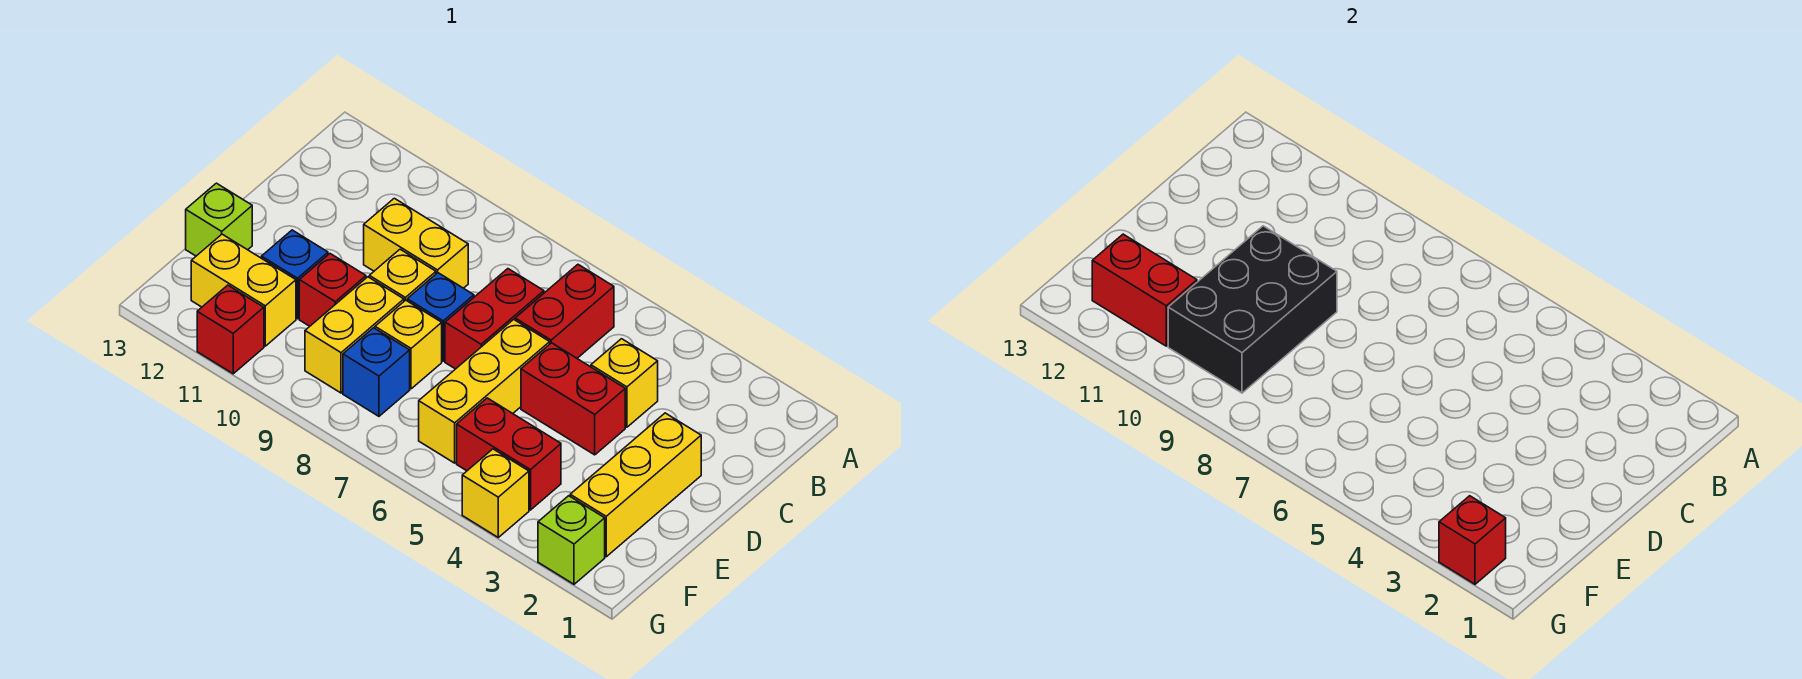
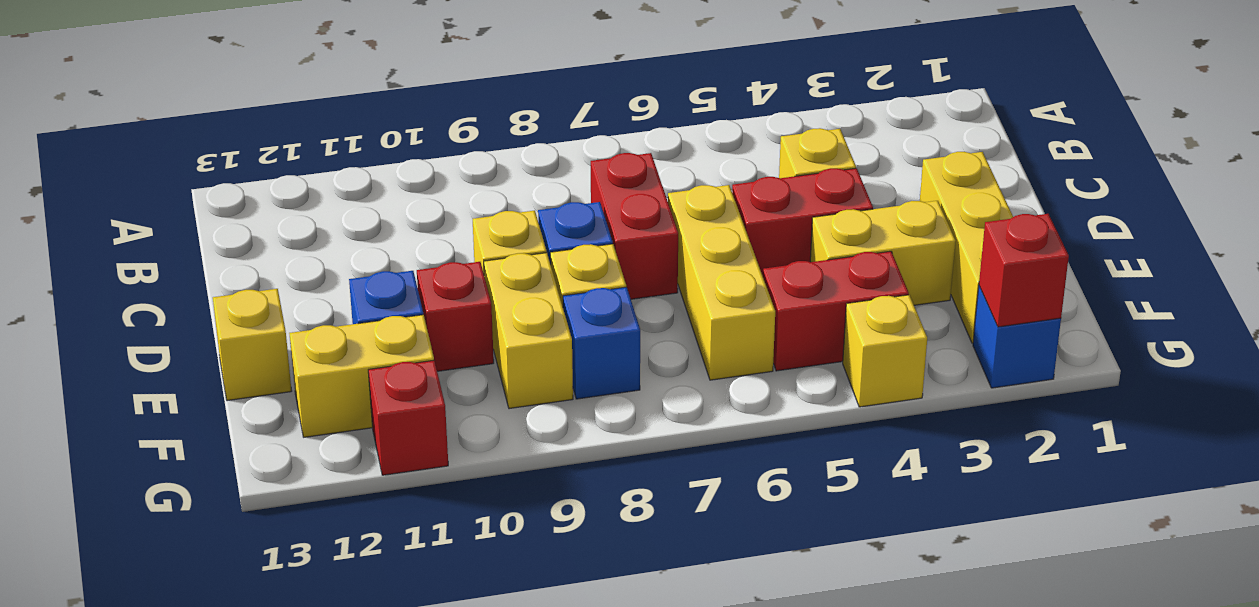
red 1x2 brick [515,265,614,358] -> none
yellow 1x2 brick [364,198,468,288] -> yellow 1x2 brick moved to [810,201,956,305]
black 2x3 brick [1168,226,1337,393] -> none
lime 1x1 brick [186,183,252,256] -> yellow 1x1 brick [213,289,292,401]
red 1x2 brick [1092,234,1197,346] -> none
lime 1x1 brick [538,496,605,584] -> blue 1x1 brick [973,286,1061,388]

